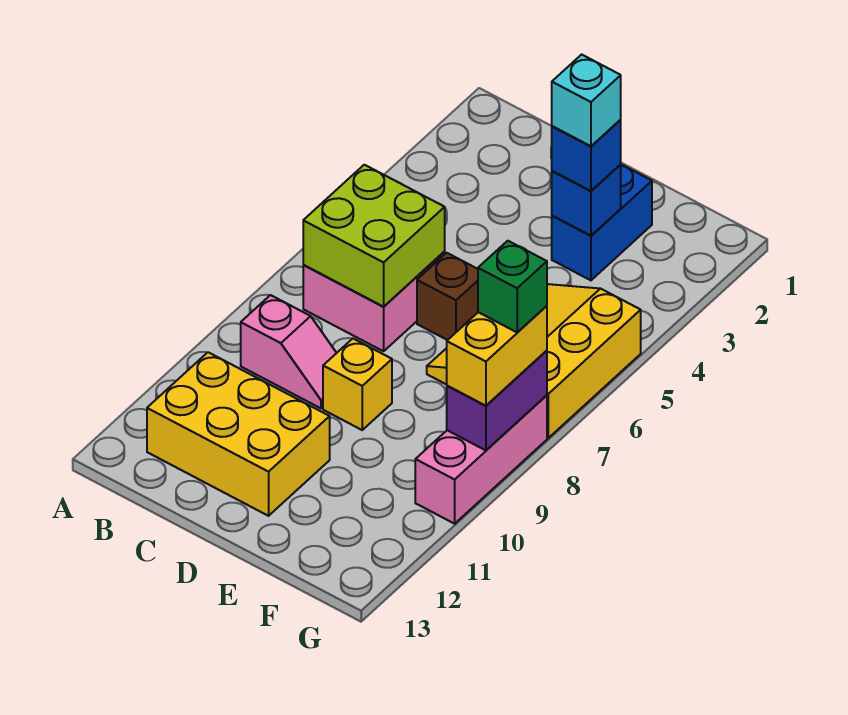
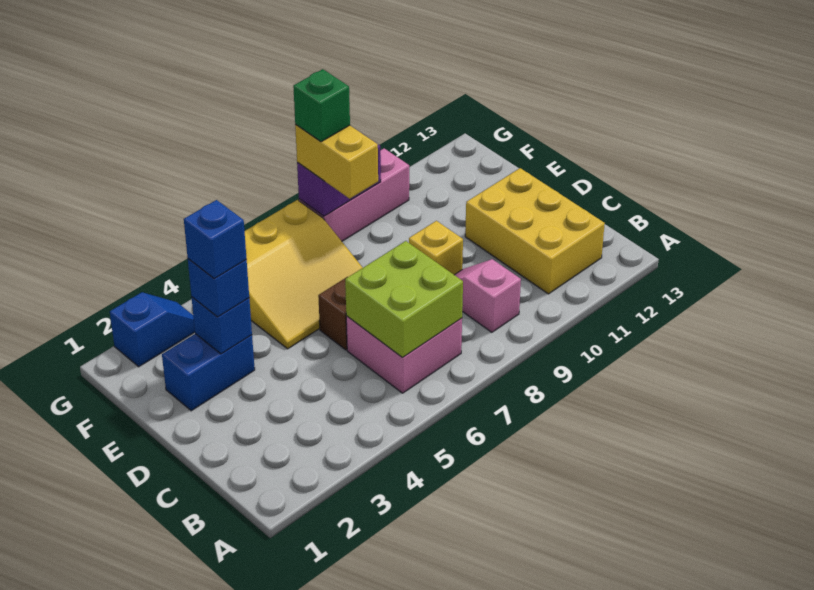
cyan 1x1 brick [552,55,621,146] -> blue 1x1 brick [184,200,247,279]
none -> blue 1x2 slope [110,292,195,367]
yellow 1x2 brick [447,306,547,406] -> yellow 1x2 brick turned to [295,125,378,199]

